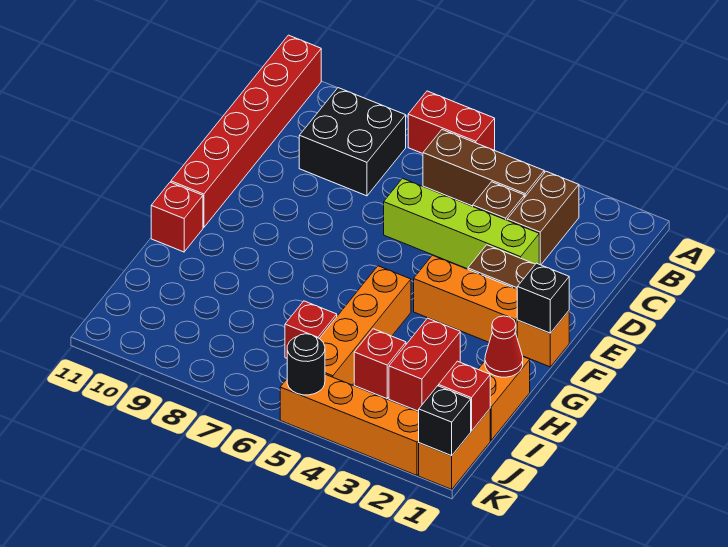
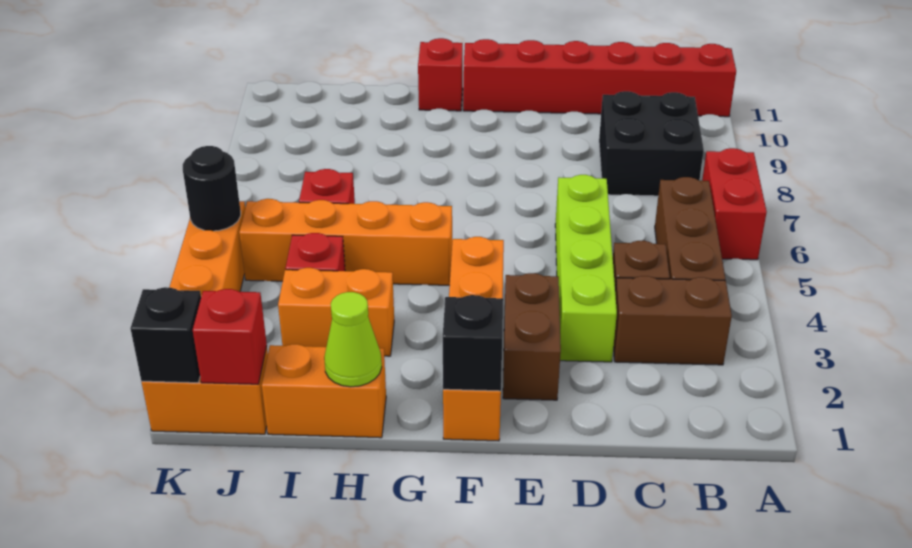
red 1x1 cone [485,316,523,377] -> lime 1x1 cone [324,292,382,387]
red 1x2 brick [389,318,460,411] -> orange 1x2 brick [278,268,394,356]

